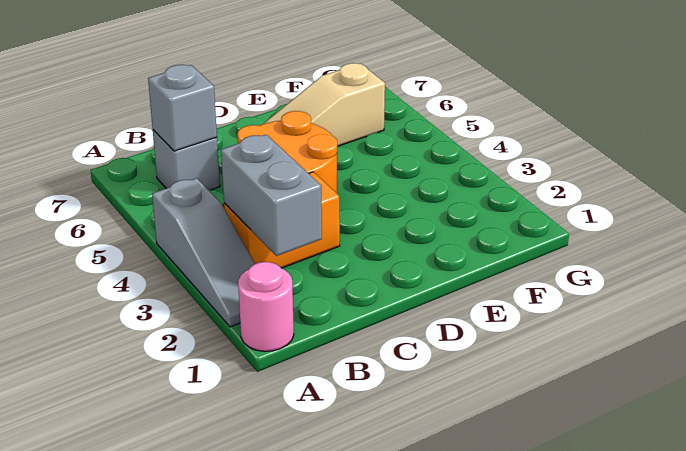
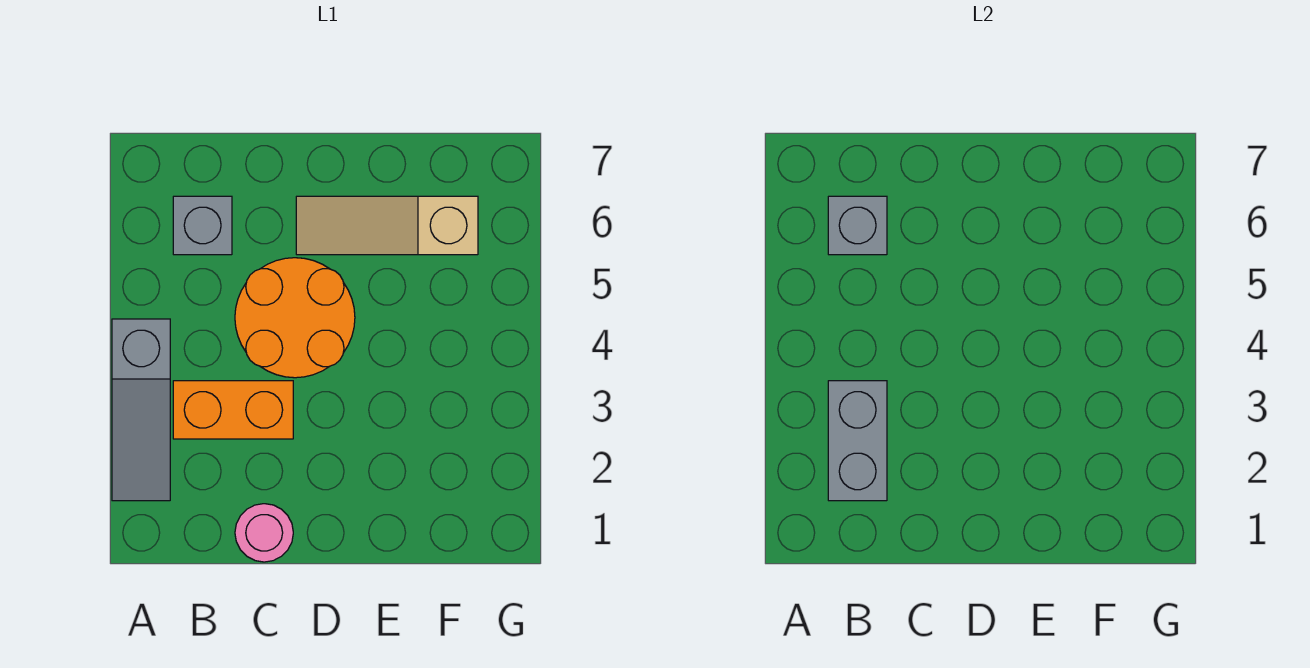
pink 1x1 round brick [238,262,294,351] -> pink 1x1 round brick moved to [235,504,293,562]

